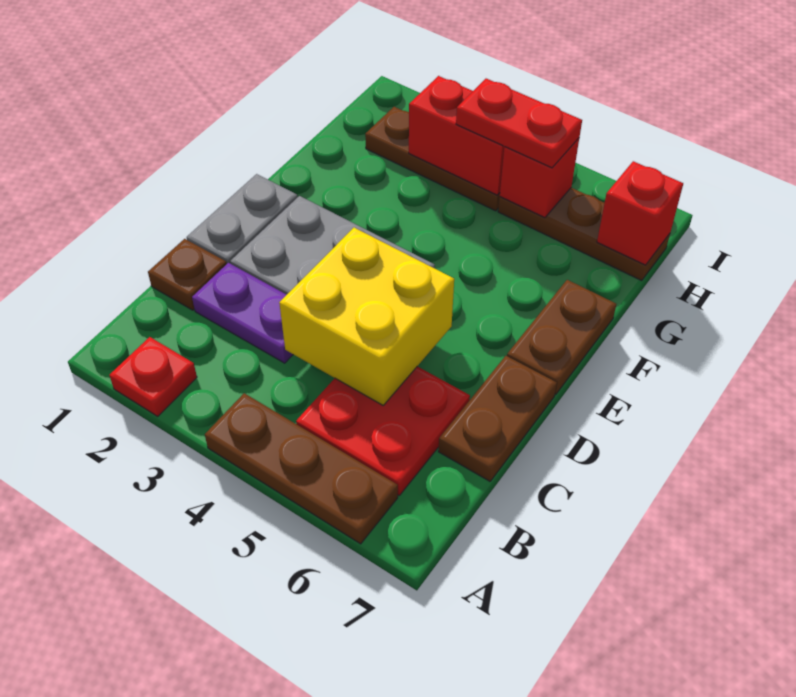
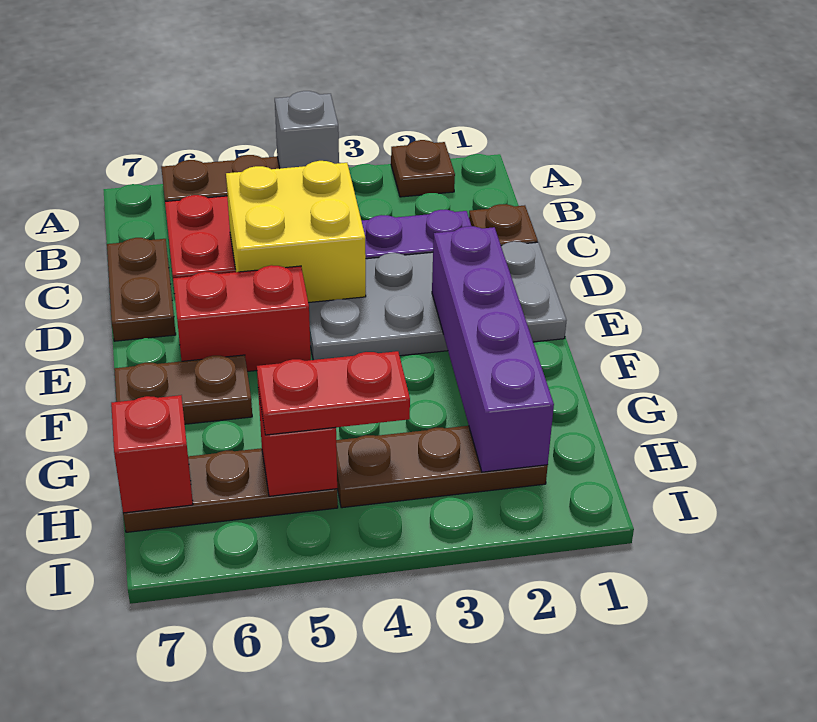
red 1x1 plate [109,337,197,416] -> brown 1x1 plate [391,140,455,197]
none -> grey 1x1 brick [275,91,339,168]
none -> purple 1x4 brick [432,226,554,472]
brown 1x2 plate [507,280,616,395] -> brown 1x2 plate turned to [114,355,252,424]
red 1x2 brick [409,76,504,195] -> red 1x2 brick moved to [173,265,311,371]

